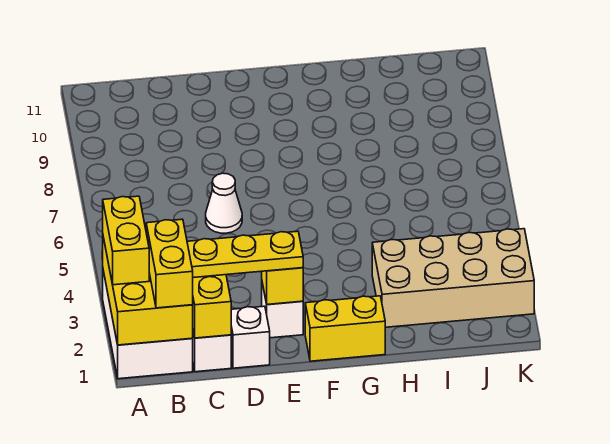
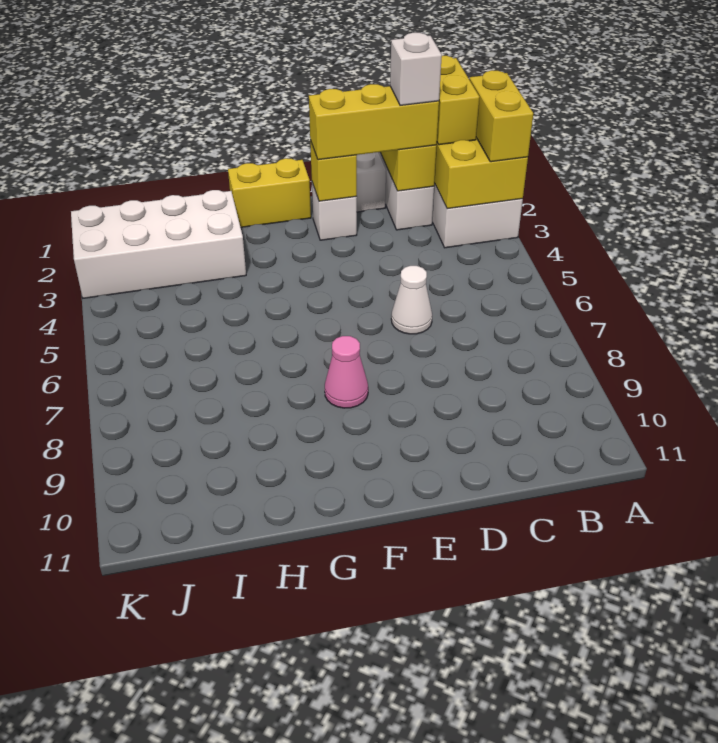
yellow 1x3 plate [187,231,303,278] -> yellow 1x3 brick [309,84,439,160]
none -> white 1x1 brick [390,33,442,105]
none -> pink 1x1 cone [325,336,368,408]
tan 2x4 brick [372,229,534,327] -> white 2x4 brick [71,190,246,298]

